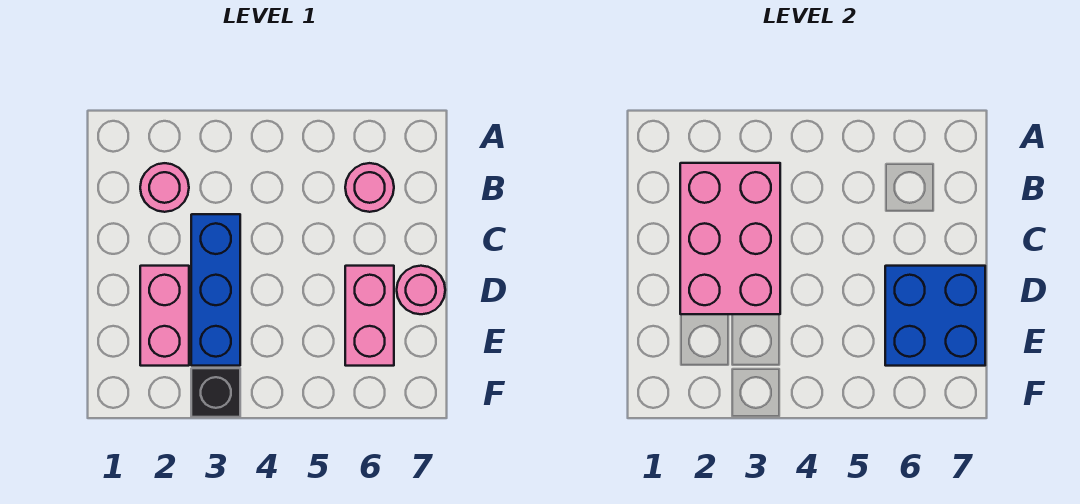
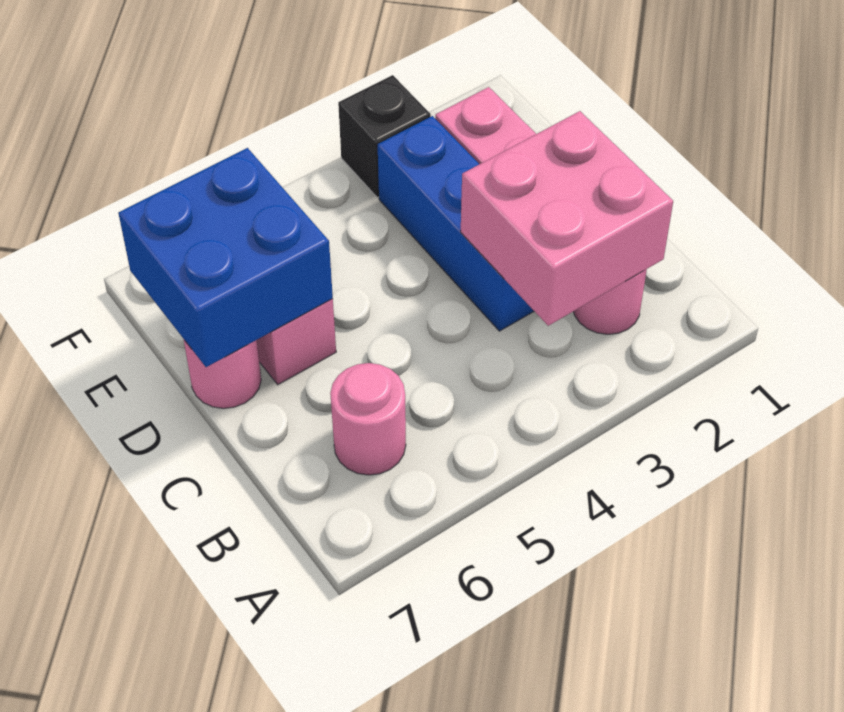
pink 2x3 brick [680,163,780,314] -> pink 2x2 brick [461,111,673,326]

